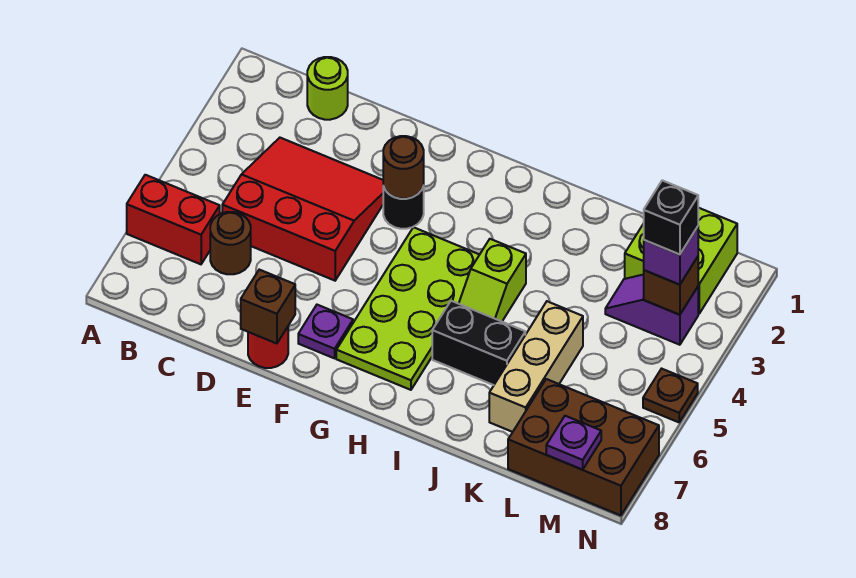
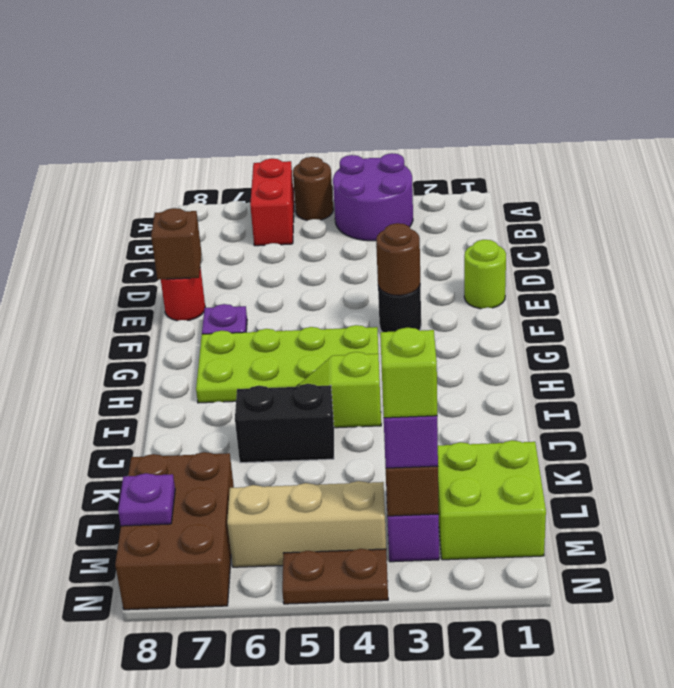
none -> purple 2x2 round brick [333,153,413,241]
lime 1x1 round brick [307,57,348,120] -> lime 1x1 round brick moved to [464,240,506,309]
red 3x3 slope [222,138,383,281] -> none
brown 1x1 round brick [210,212,251,274] -> brown 1x1 round brick moved to [293,157,333,220]
black 1x2 brick [432,301,525,385] -> black 1x2 brick turned to [235,384,334,463]
tan 1x3 brick [489,301,583,432] -> tan 1x3 brick moved to [227,481,386,567]
black 1x1 brick [644,180,698,255] -> lime 1x1 brick [380,328,437,418]
brown 1x1 plate [643,369,698,422] -> brown 1x2 plate [282,549,388,604]

